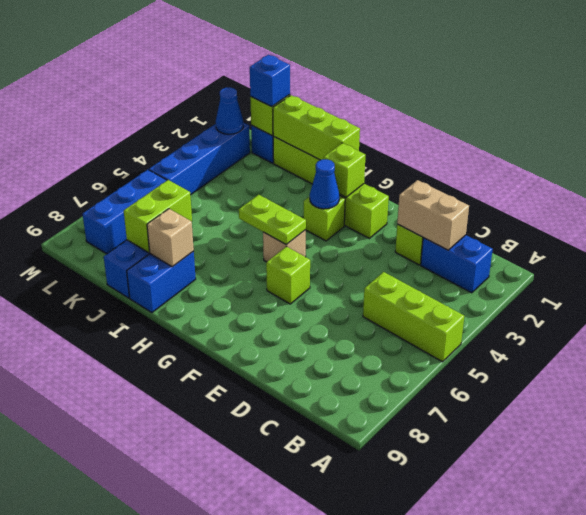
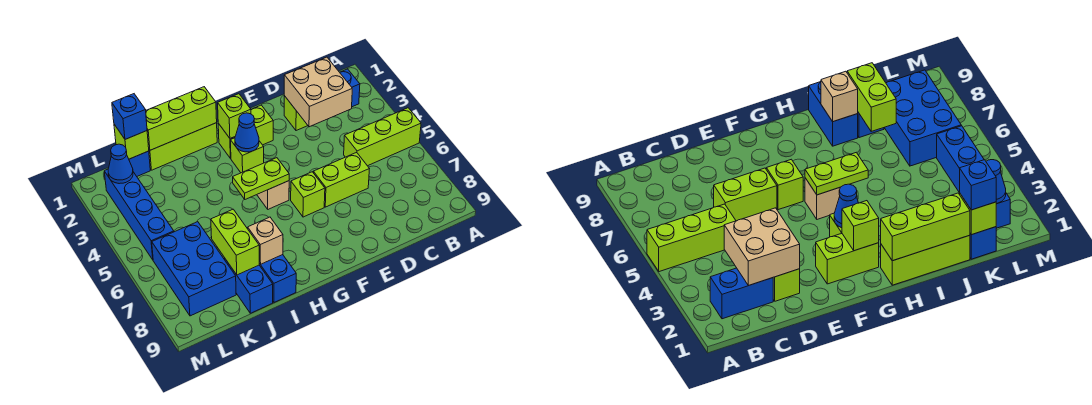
tan 1x2 brick [397,180,469,250] -> tan 2x2 brick [284,57,352,127]
none -> lime 1x2 brick [313,152,369,207]
blue 1x3 brick [83,170,167,254] -> blue 2x3 brick [152,222,236,316]

